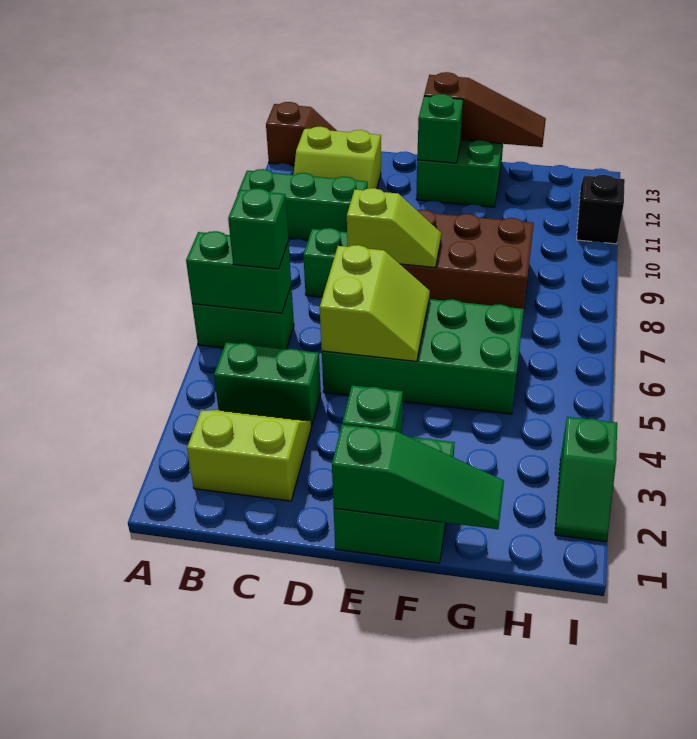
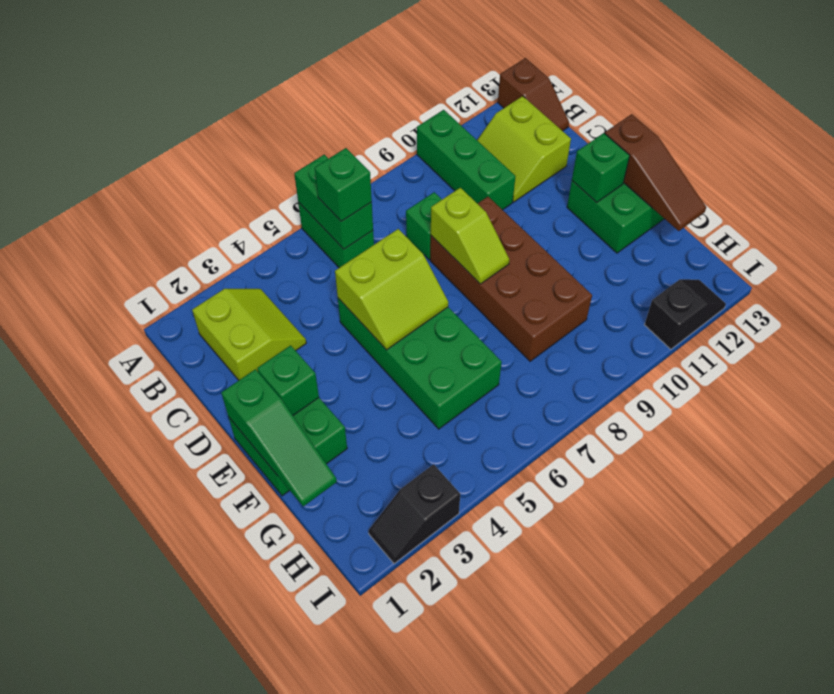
green 1x2 brick [214,342,321,426] -> none
green 1x2 slope [555,417,617,542] -> black 1x2 slope [368,464,460,564]

